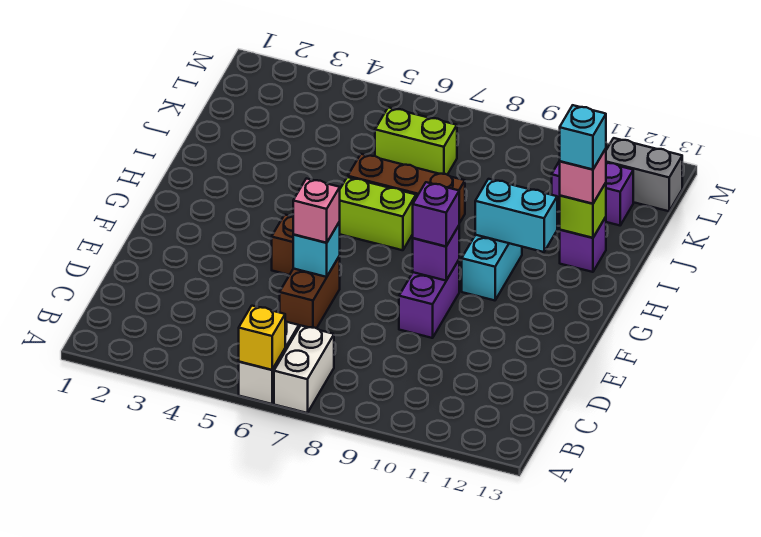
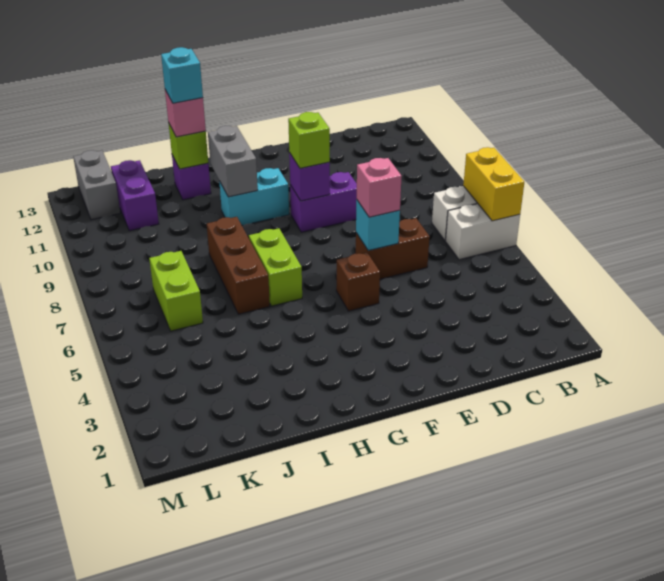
yellow 1x1 brick [239,306,285,370] -> yellow 1x2 brick [463,147,524,221]
purple 1x1 brick [413,182,459,246] -> lime 1x1 brick [288,112,330,168]
cyan 1x2 brick [475,179,557,252] -> grey 1x2 brick [208,126,258,197]

